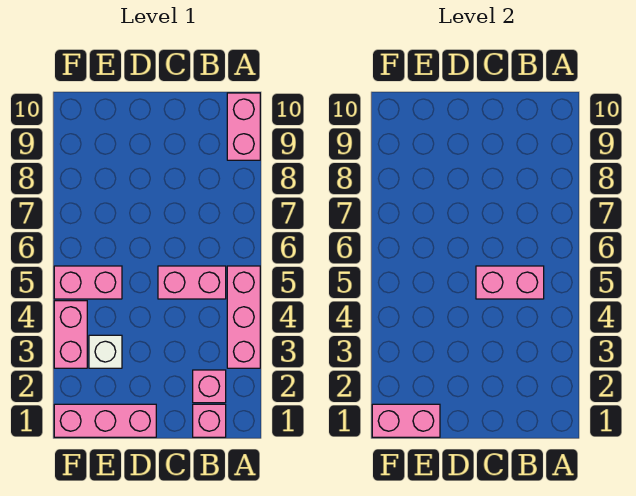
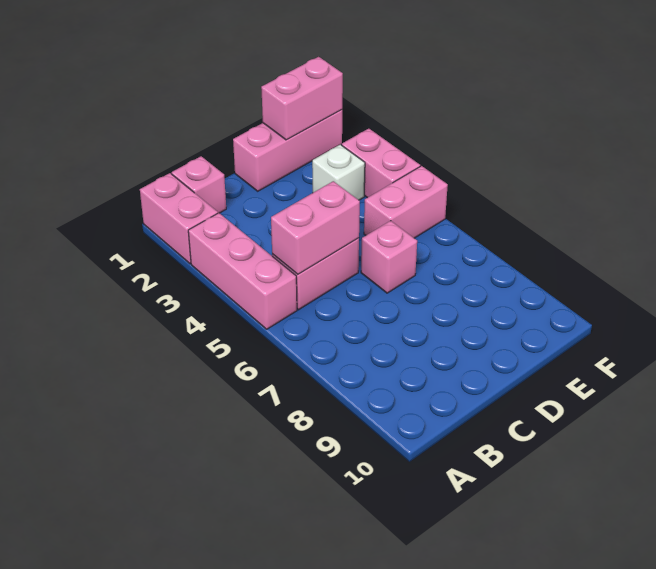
pink 1x2 brick [227,93,260,160] -> pink 1x2 brick moved to [140,173,218,264]
pink 1x1 brick [193,370,226,403] -> pink 1x1 brick moved to [361,221,417,293]

